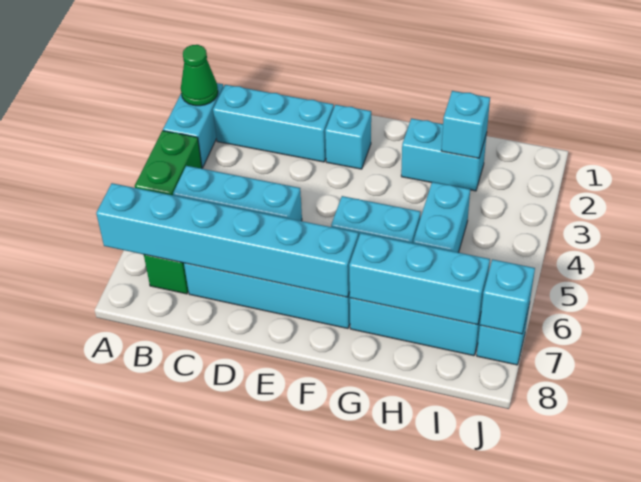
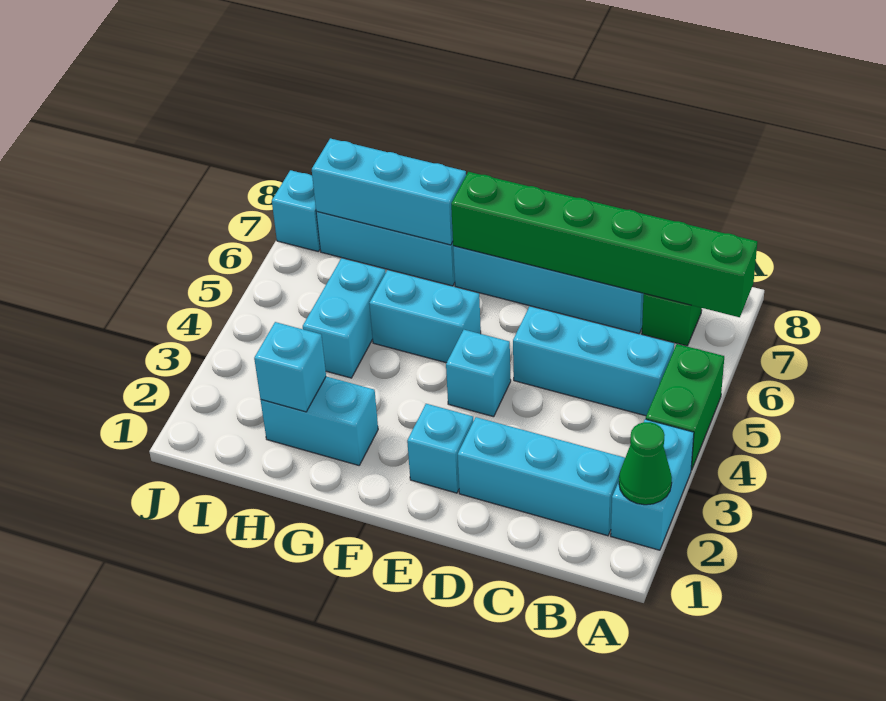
cyan 1x6 brick [96,183,358,297] -> green 1x6 brick [451,172,757,317]
cyan 1x1 brick [480,259,535,334] -> cyan 1x1 brick moved to [446,330,511,417]

